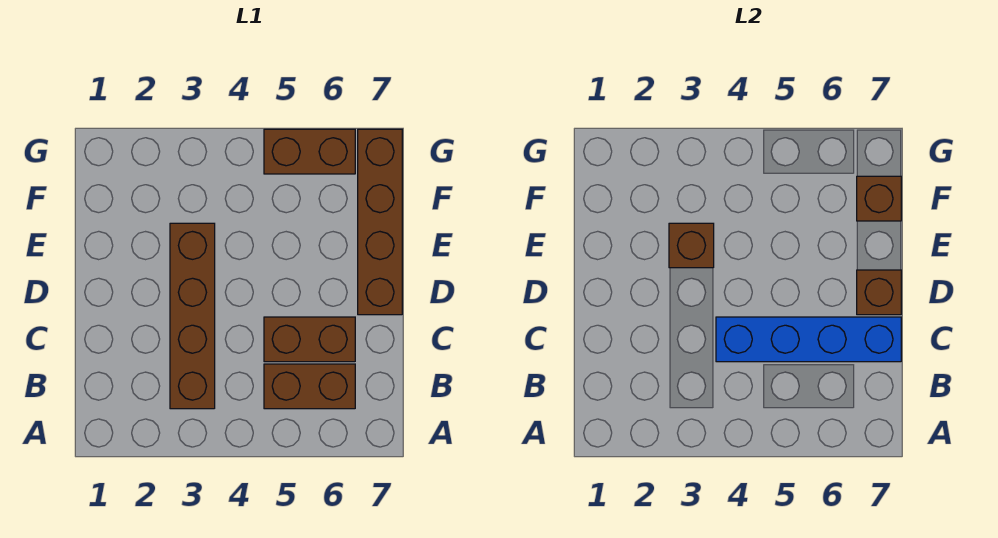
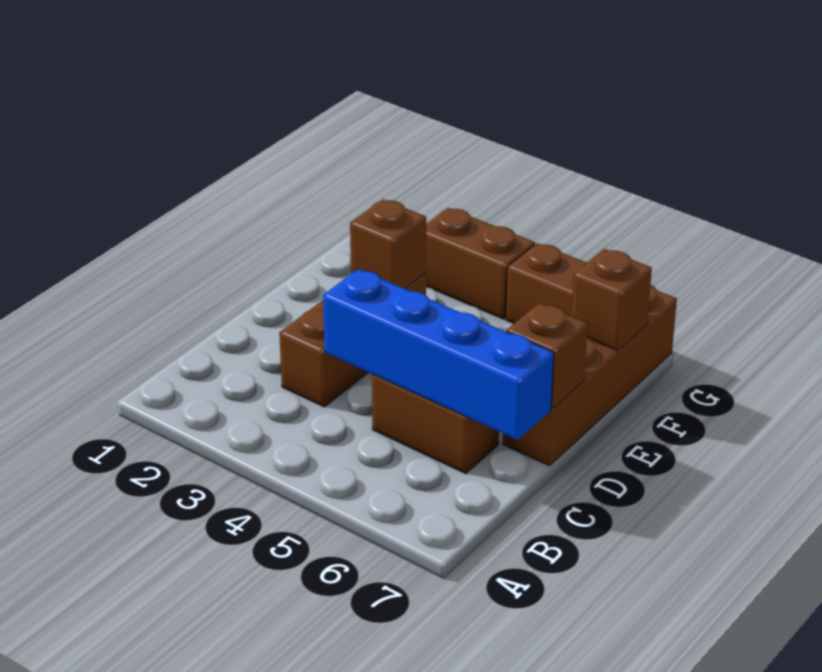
brown 1x4 brick [170,223,215,409] -> brown 1x3 brick [279,273,426,407]
brown 1x2 brick [264,364,355,409] -> brown 1x2 brick moved to [426,208,535,319]

